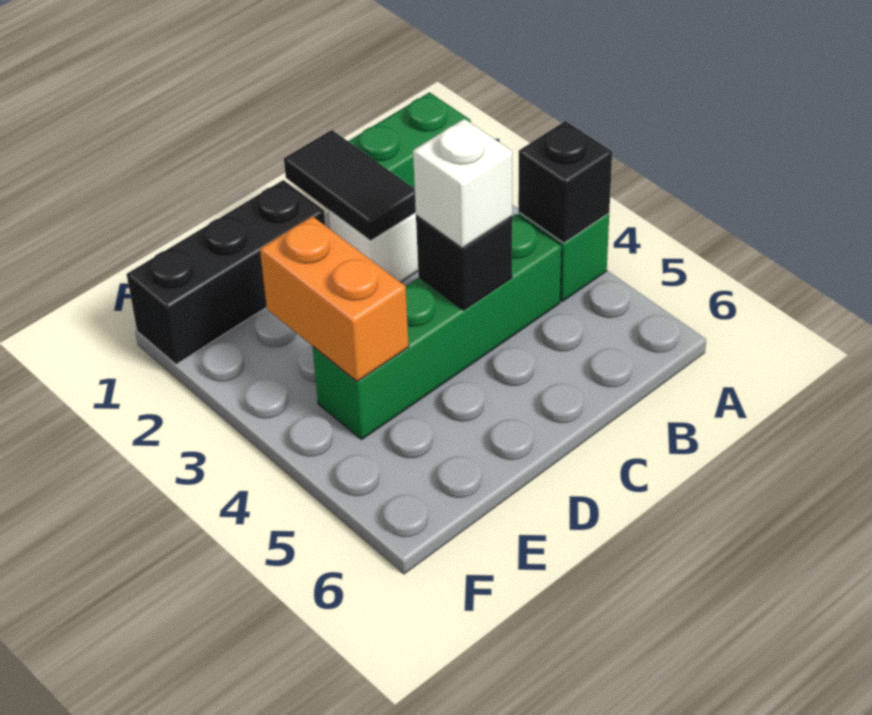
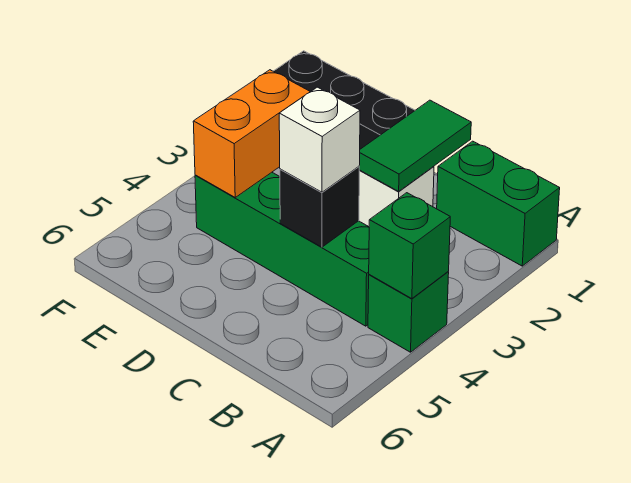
black 1x1 brick [518,121,612,243] -> green 1x1 brick [369,193,450,299]
black 1x2 tile [284,130,416,241] -> green 1x2 tile [359,100,471,191]

